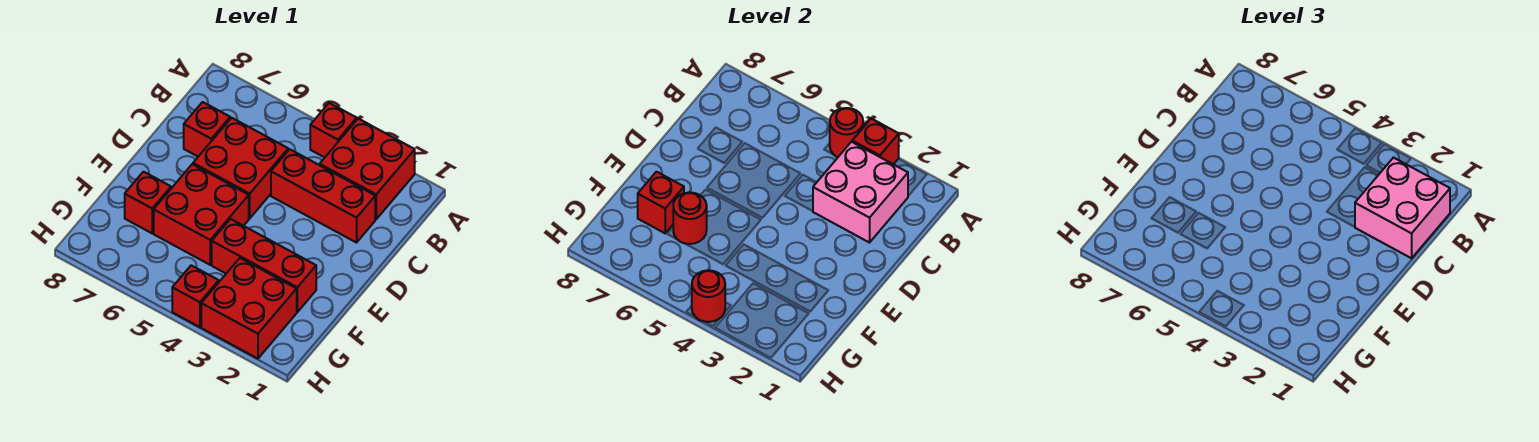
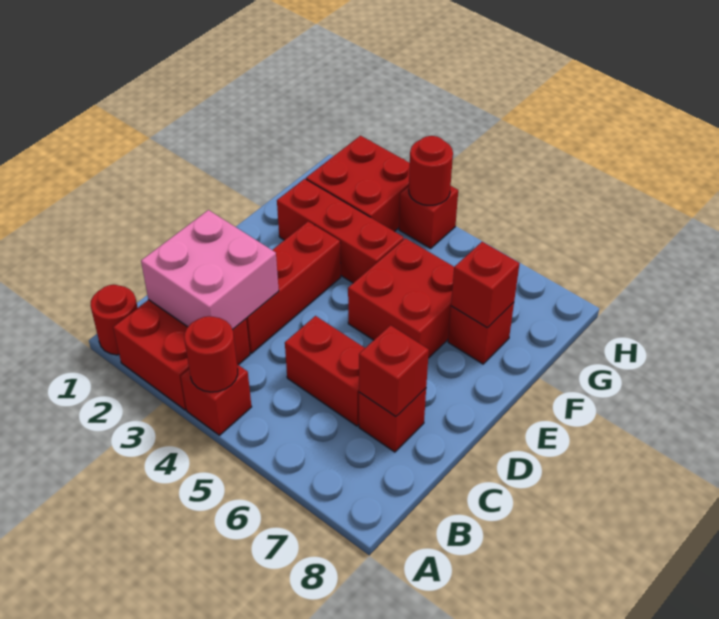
red 1x1 brick [852,119,899,164] -> red 1x1 brick moved to [359,325,429,417]
pink 2x2 brick [1355,158,1450,258] -> none
red 1x3 brick [271,149,375,243] -> red 1x3 brick turned to [246,222,341,353]
red 2x2 brick [193,118,288,218] -> red 1x2 brick [285,316,365,426]
red 1x1 round brick [673,192,707,244] -> red 1x1 round brick moved to [90,285,138,355]

